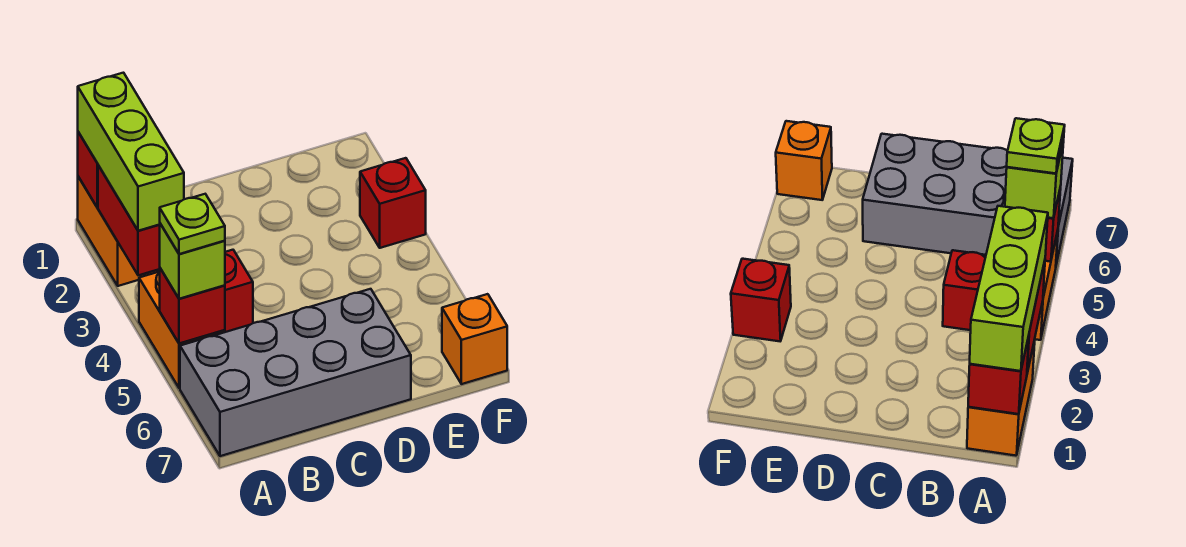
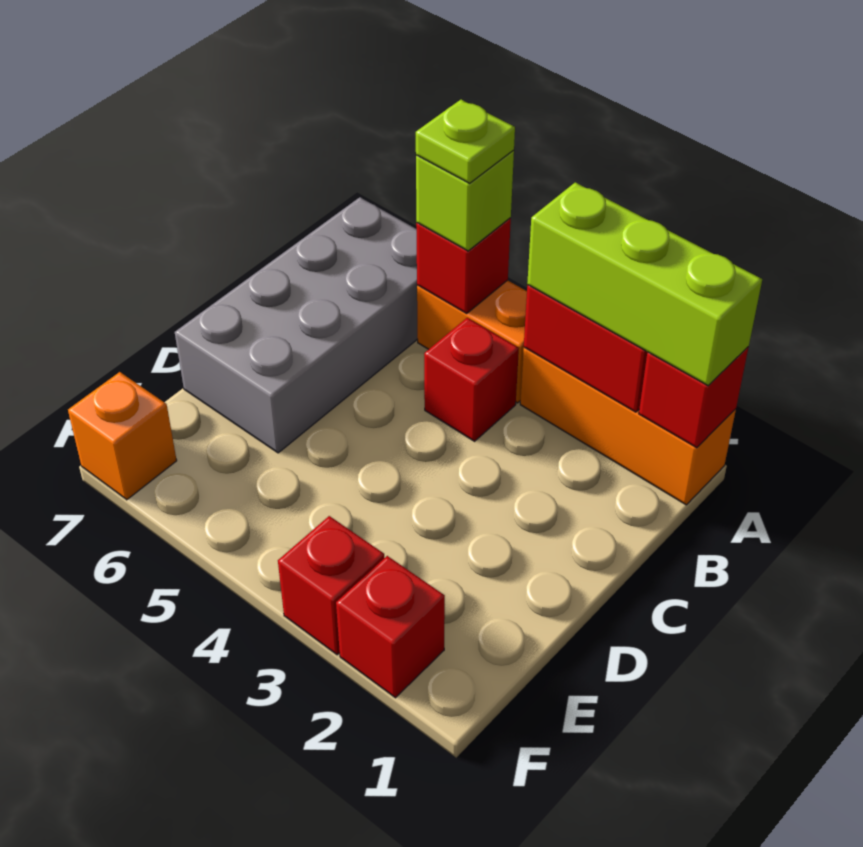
orange 1x2 brick [78,177,160,286] -> orange 1x3 brick [520,347,736,505]
none -> red 1x1 brick [336,556,445,698]

